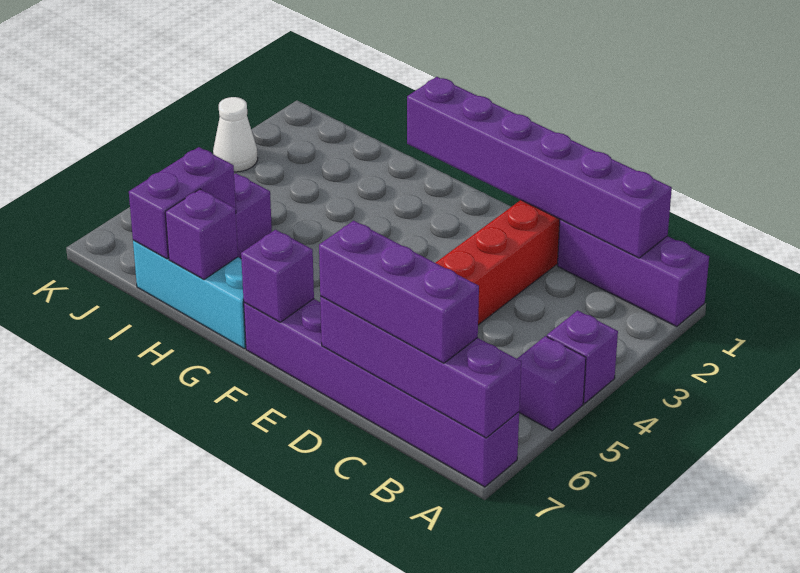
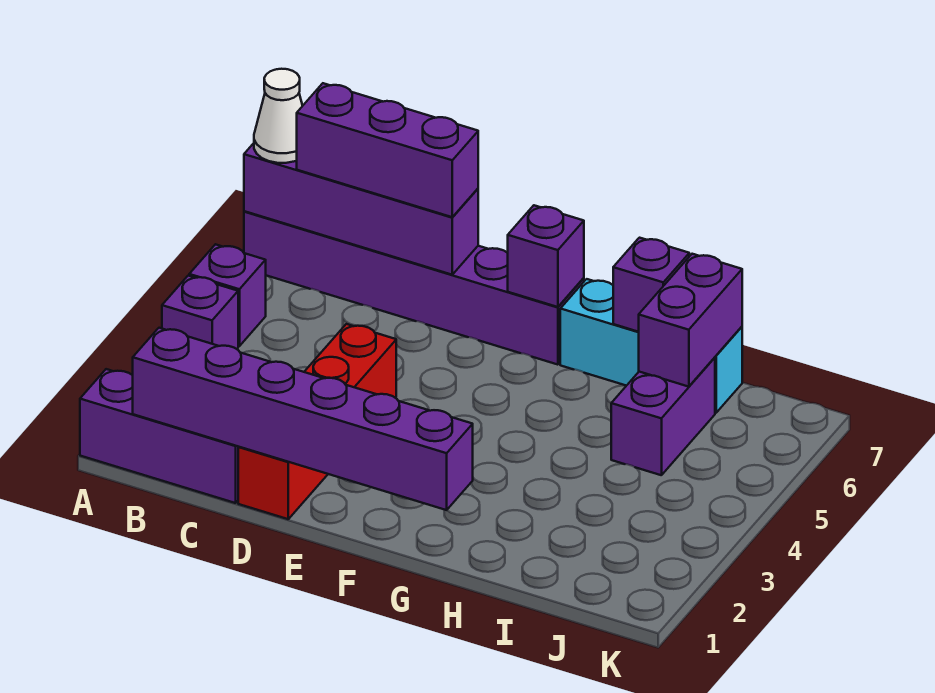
white 1x1 cone [213,97,258,172] -> white 1x1 cone moved to [254,69,302,163]

